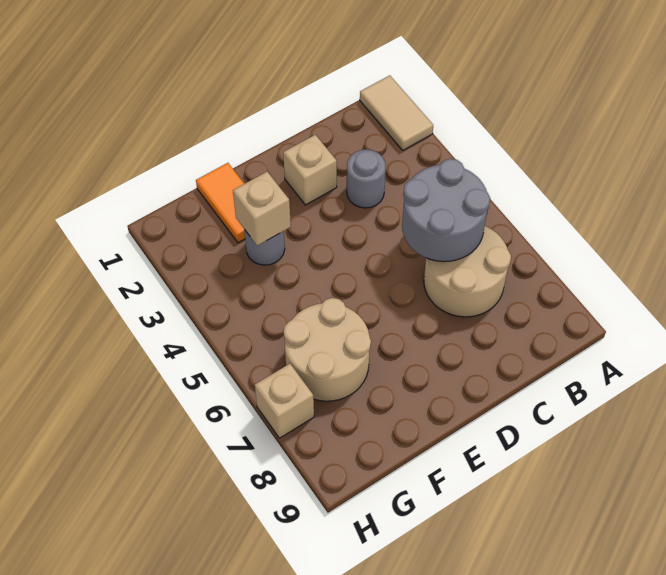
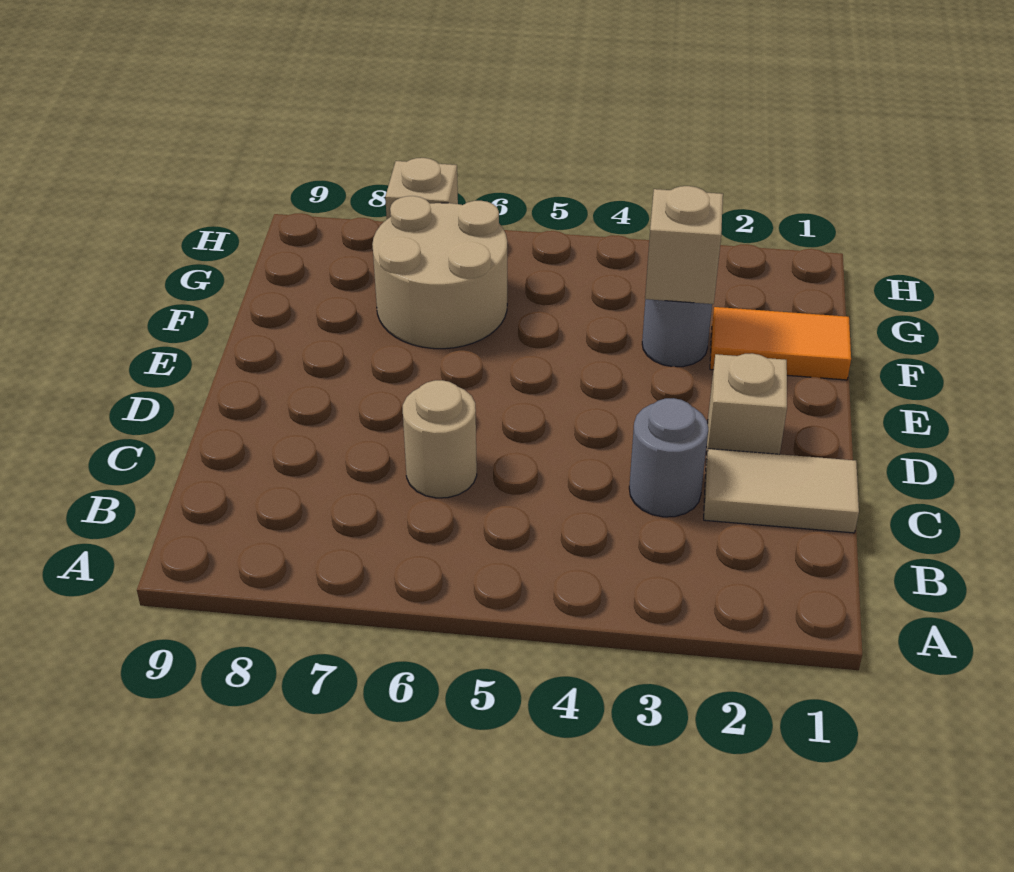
tan 1x2 tile [360,75,433,150] -> tan 1x2 tile moved to [704,449,859,533]
grey 2x2 round brick [402,159,490,262] -> none
tan 2x2 round brick [424,226,511,317] -> tan 1x1 round brick [403,380,477,498]

